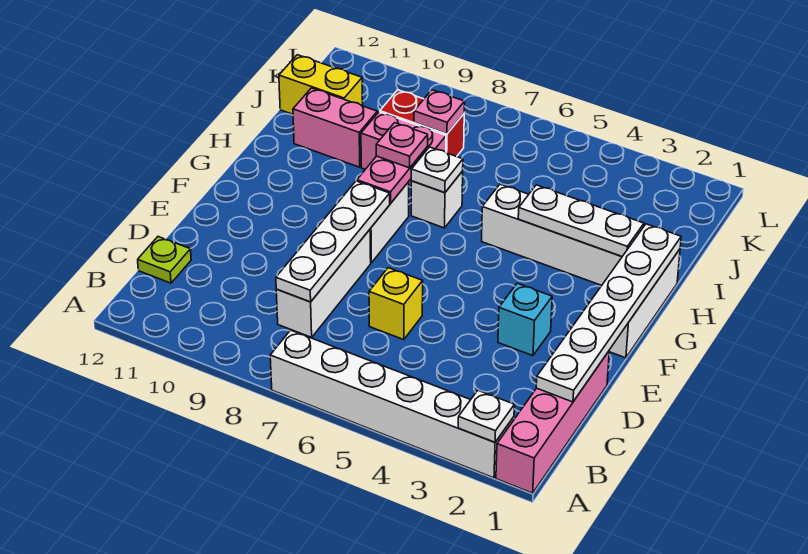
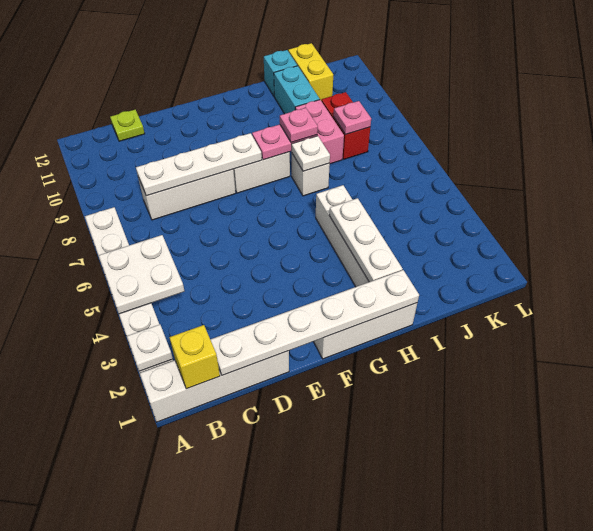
pink 1x4 brick [496,351,609,493] -> white 1x4 brick [140,351,289,422]
none -> white 2x2 plate [99,235,184,314]
yellow 1x1 brick [369,268,423,340] -> yellow 1x1 brick moved to [169,325,220,389]
cyan 1x1 brick [498,283,552,356] -> cyan 1x1 brick moved to [264,50,297,96]
pink 1x2 brick [293,88,377,167] -> cyan 1x2 brick [274,66,320,114]

